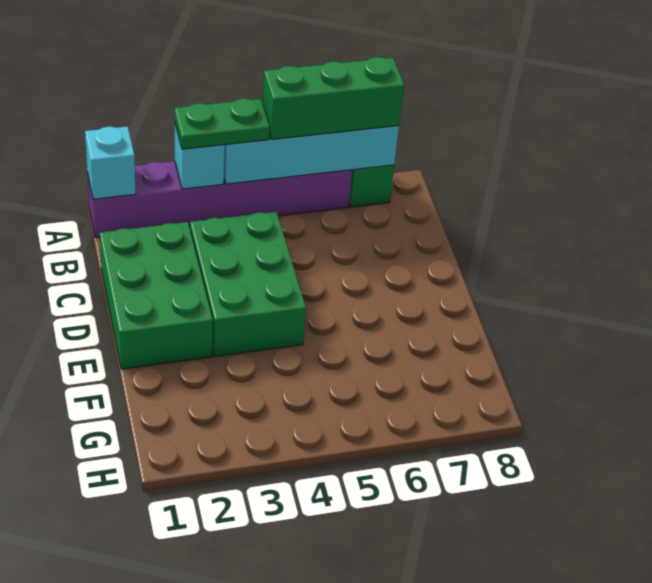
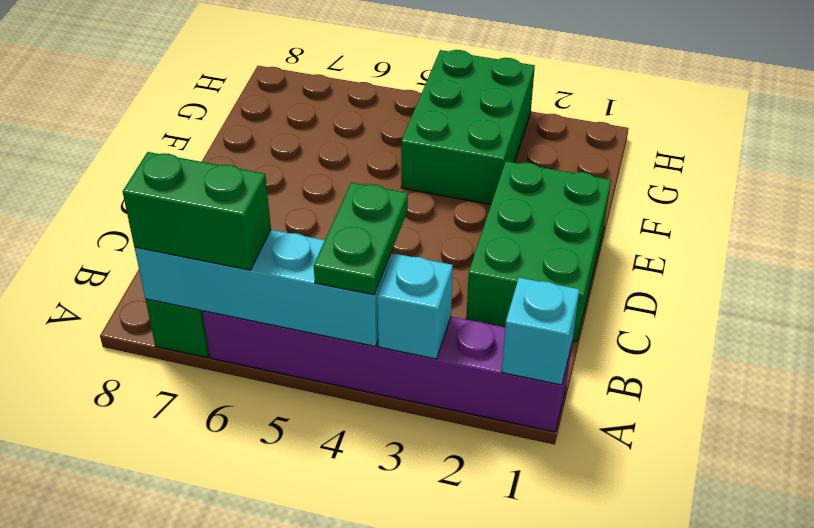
green 1x2 plate [175,99,270,149] -> green 1x2 plate turned to [314,182,408,295]
green 1x3 brick [263,57,404,139] -> green 1x2 brick [122,152,271,270]
green 2x3 brick [190,212,306,357] -> green 2x3 brick moved to [401,50,535,204]

